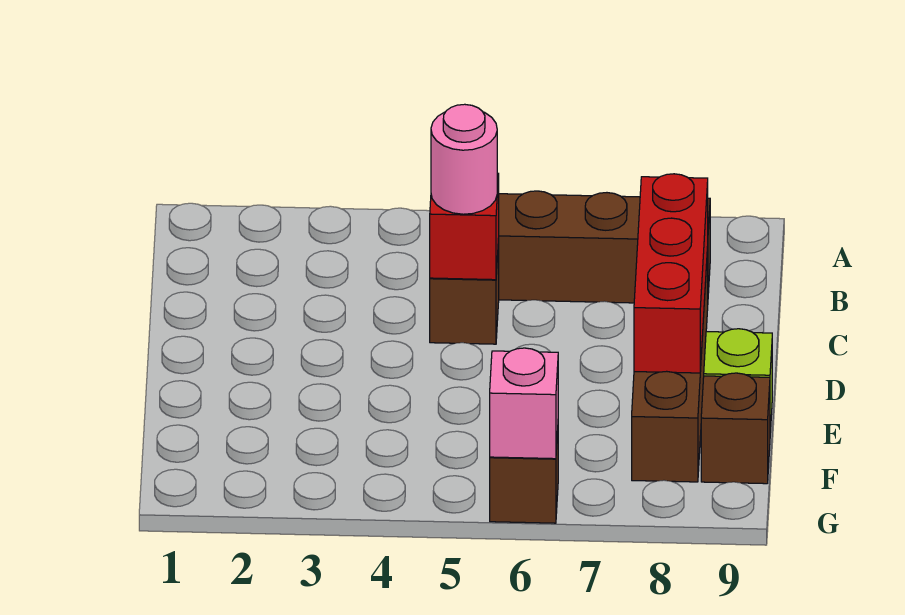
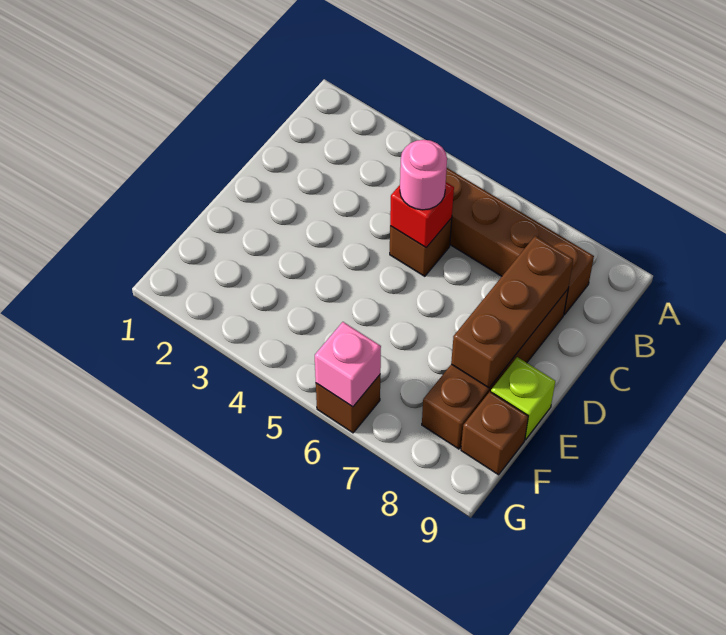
red 1x3 brick [634,174,708,373] -> brown 1x3 brick [451,236,573,388]

